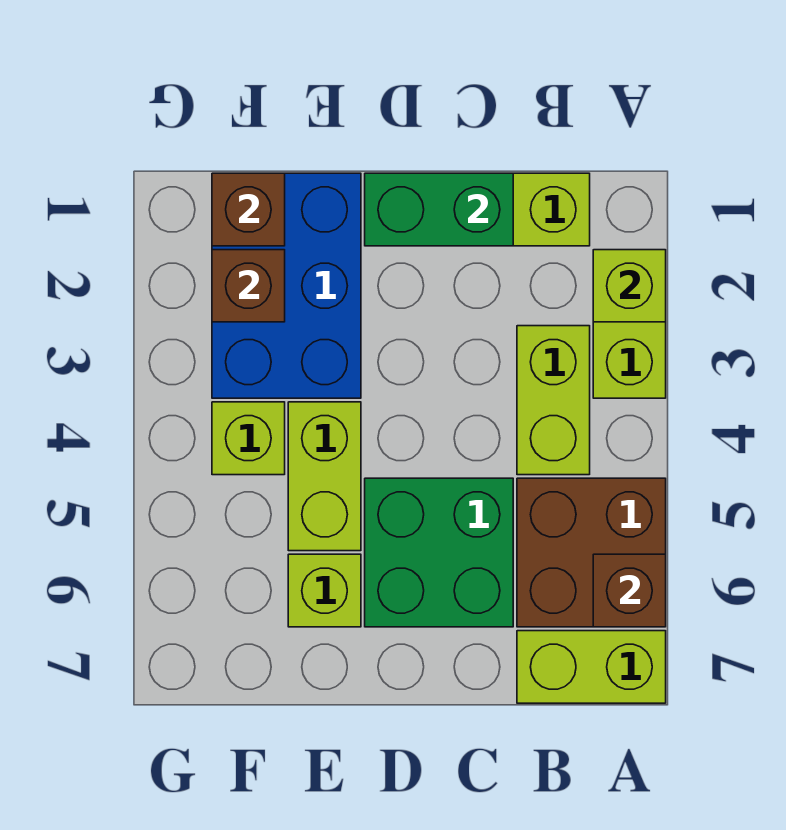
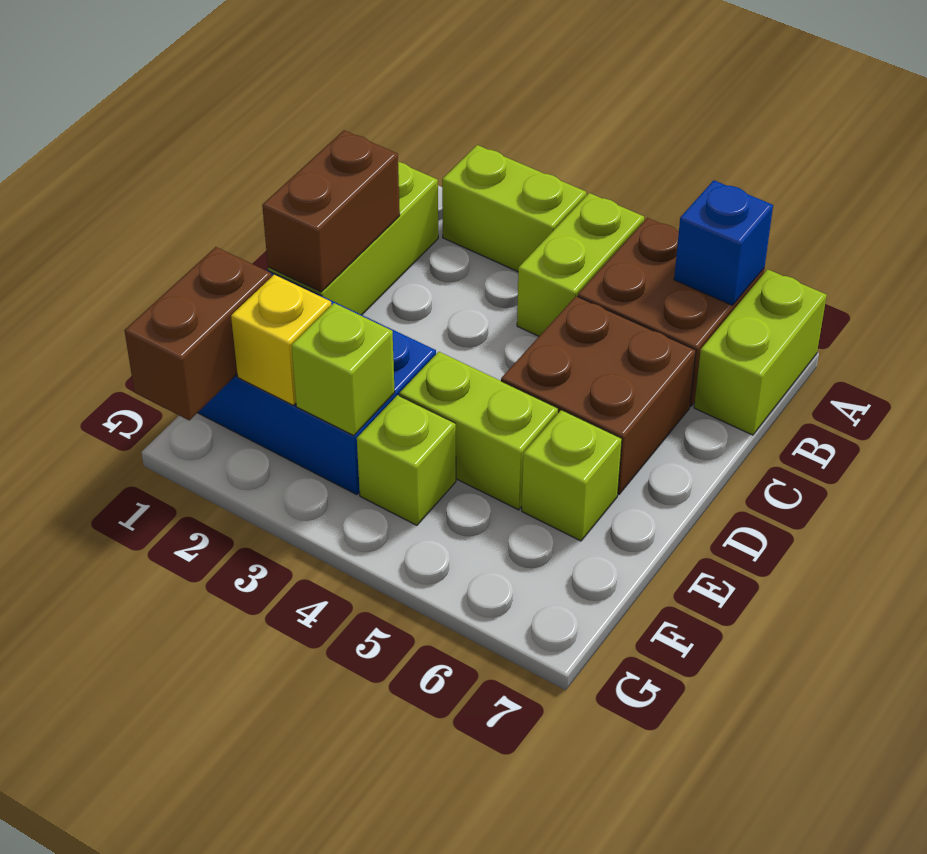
lime 1x1 brick [593,250,666,322] -> lime 1x1 brick moved to [291,303,395,435]
brown 1x1 brick [593,554,666,627] -> blue 1x1 brick [674,180,773,305]
lime 1x2 brick [517,326,590,475] -> lime 1x2 brick turned to [517,193,644,336]
green 1x2 brick [365,173,513,246] -> brown 1x2 brick [262,130,400,292]
green 2x2 brick [365,478,513,627] -> brown 2x2 brick [501,296,696,494]
brown 1x1 brick [212,173,285,246] -> brown 1x2 brick [124,247,272,420]
brown 1x1 brick [212,250,285,322] -> yellow 1x1 brick [231,275,331,405]

